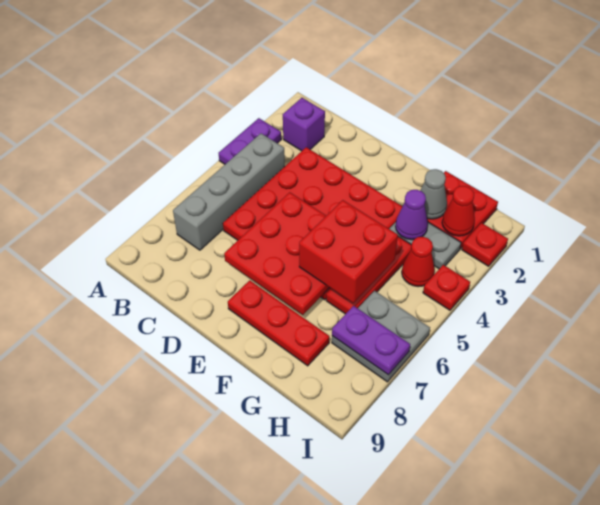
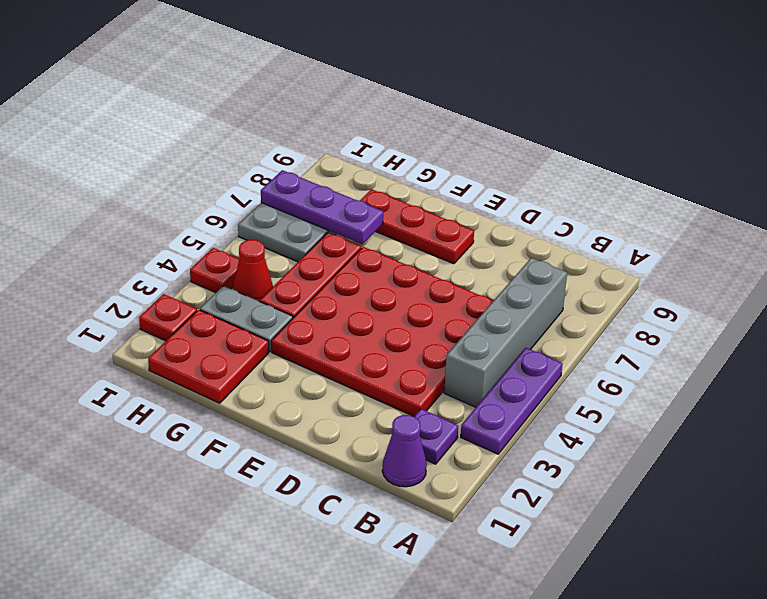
purple 1x2 plate [219,118,281,164] -> purple 1x3 plate [461,348,563,454]
purple 1x1 brick [283,98,325,151] -> purple 1x1 plate [414,409,458,464]
red 3x3 plate [224,192,330,315] -> none
red 2x2 brick [299,200,398,303] -> none
grey 1x1 cone [420,169,447,219] -> none
purple 1x1 cone [396,190,428,240] -> purple 1x1 cone moved to [382,415,427,487]
red 1x1 cone [442,186,475,236] -> none
purple 1x2 plate [332,306,410,375] -> purple 1x3 plate [261,170,383,244]

